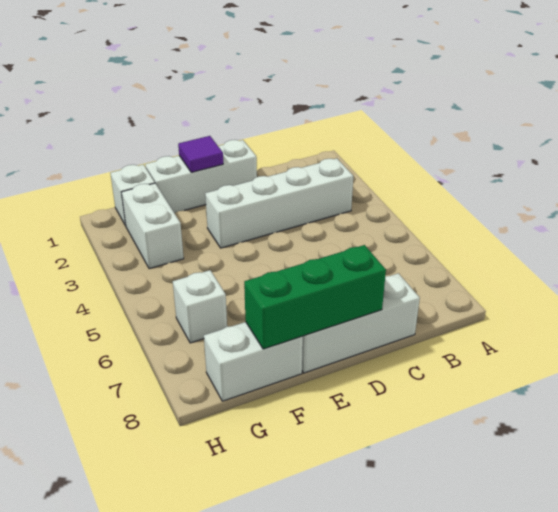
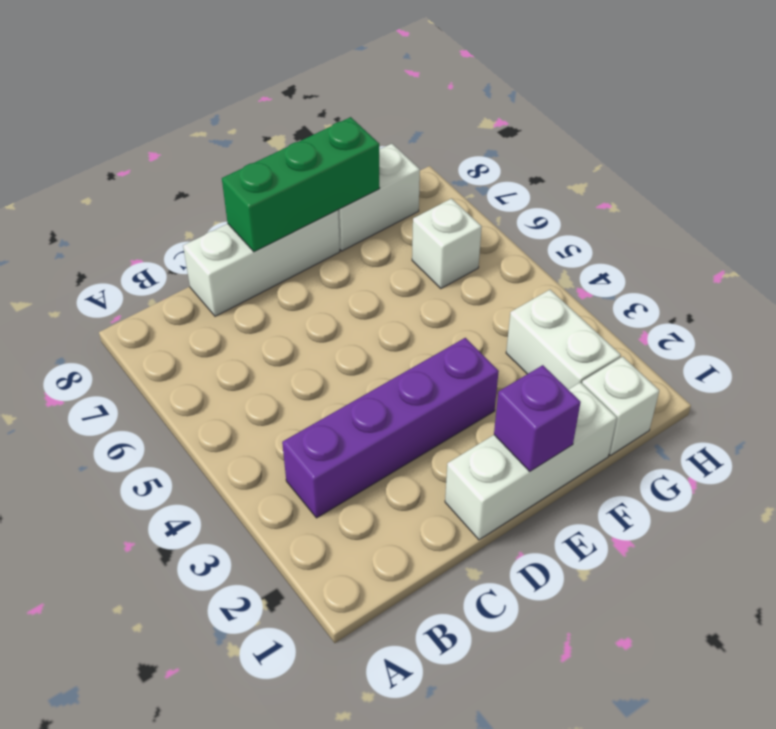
white 1x4 brick [205,158,353,248] -> purple 1x4 brick [282,338,499,518]
purple 1x1 tile [178,136,223,172] -> purple 1x1 brick [494,365,581,471]

